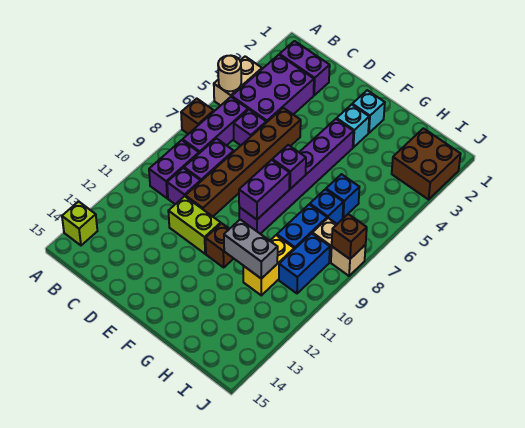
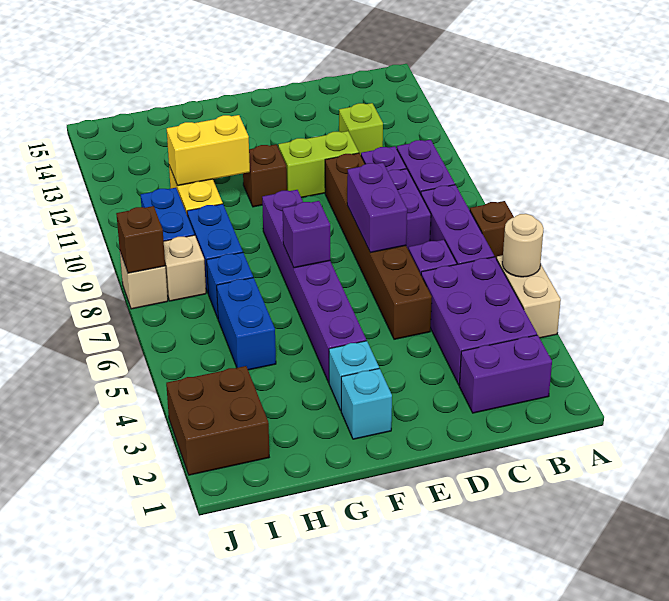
lime 1x1 brick [62,201,97,245] -> lime 1x1 brick moved to [339,103,383,155]
purple 1x2 brick [239,160,290,219] -> purple 1x2 brick moved to [347,163,407,253]
grey 1x2 brick [224,220,278,279] -> yellow 1x2 brick [167,115,250,186]
blue 1x1 brick [326,174,359,218] -> blue 1x2 brick [217,278,276,370]

